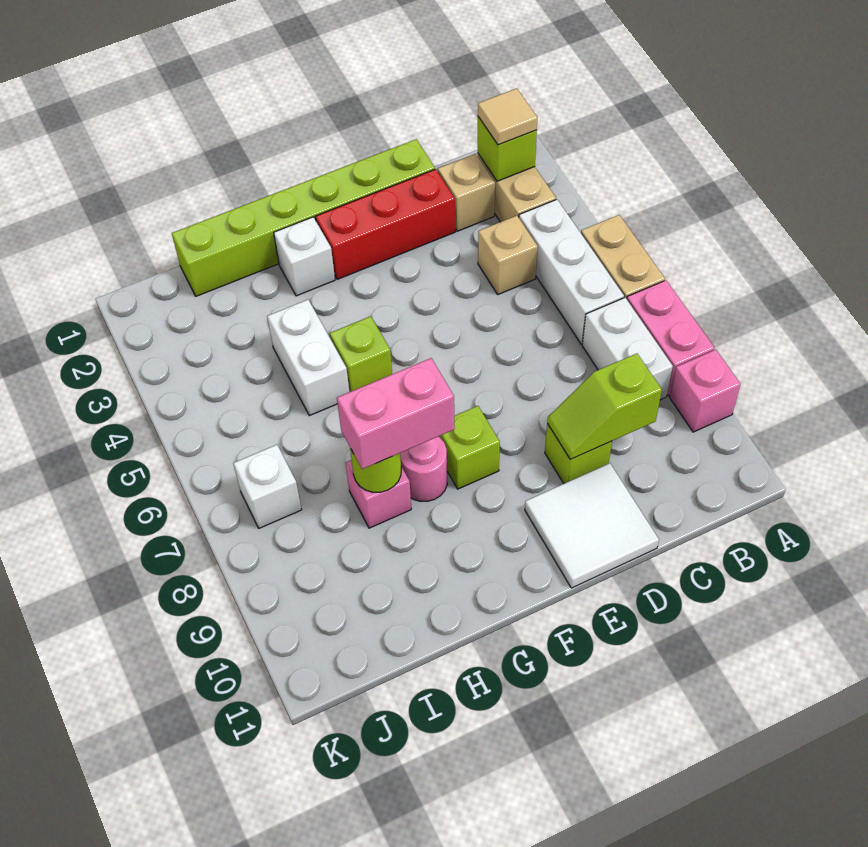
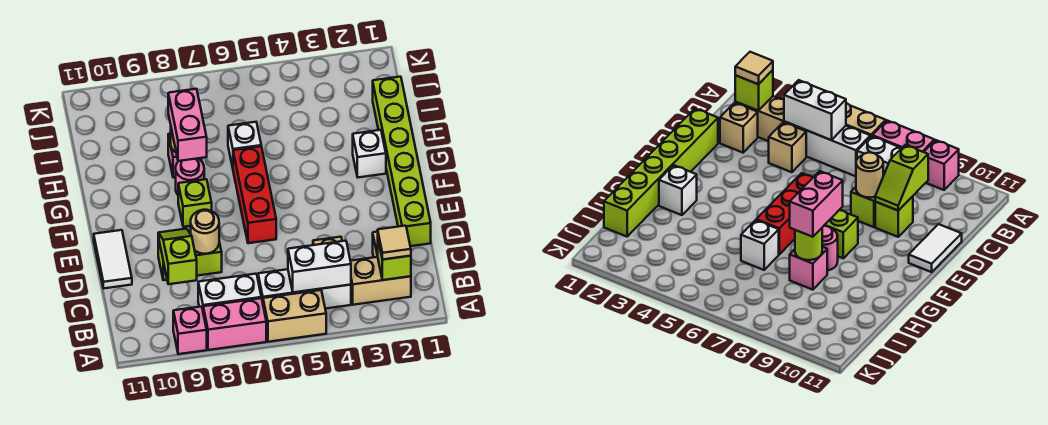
red 1x3 brick [315,169,455,279] -> red 1x3 brick moved to [233,146,276,243]
none -> tan 1x1 round brick [191,210,219,254]
white 2x2 tile [525,463,659,588] -> white 1x2 tile [94,230,132,288]
lime 1x1 brick [330,316,392,392] -> lime 1x1 brick moved to [189,232,222,276]
white 1x2 brick [267,300,349,416] -> white 1x2 brick moved to [288,240,351,292]
white 1x1 brick [233,445,302,528] -> white 1x1 brick moved to [228,122,261,168]

